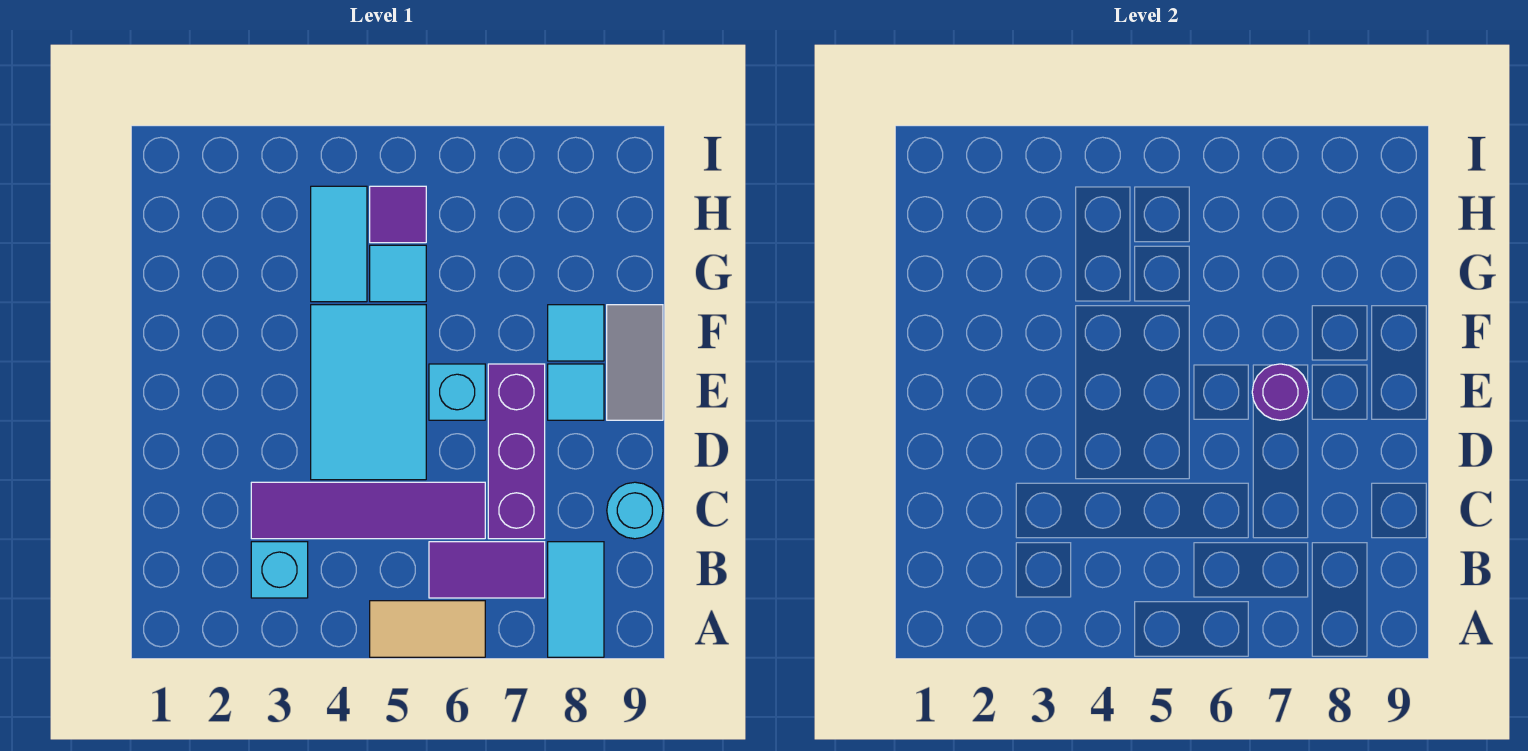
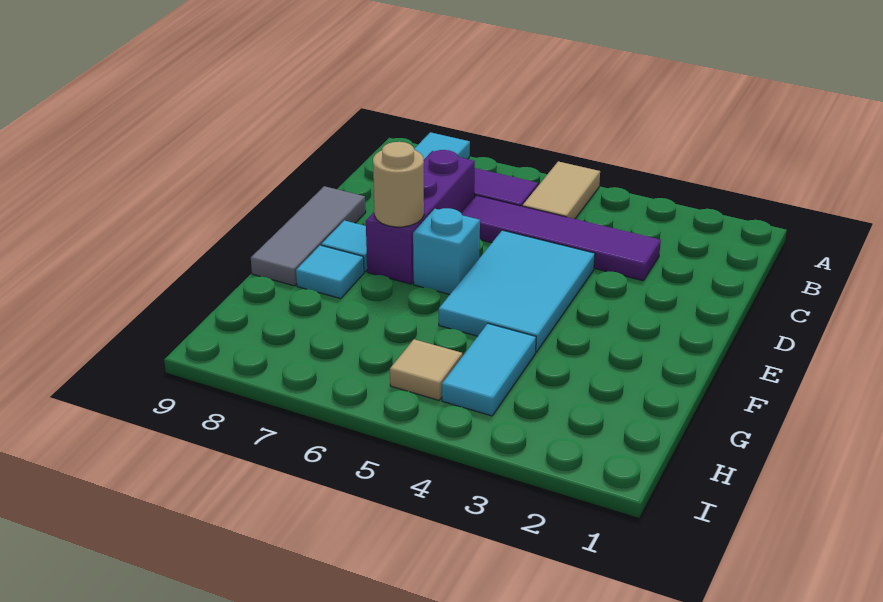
tan 1x2 tile [370,601,485,657] -> tan 1x2 tile turned to [523,161,600,219]
cyan 1x1 brick [251,542,308,598] -> none
cyan 1x1 round brick [607,482,663,539] -> none
purple 1x1 round brick [1252,364,1309,420] -> tan 1x1 round brick [373,142,424,227]
grey 1x2 tile [607,305,663,420] -> grey 1x3 tile [251,186,366,286]
cyan 1x1 tile [370,245,426,302] -> none
purple 1x1 tile [370,186,426,243] -> tan 1x1 tile [390,339,462,400]

